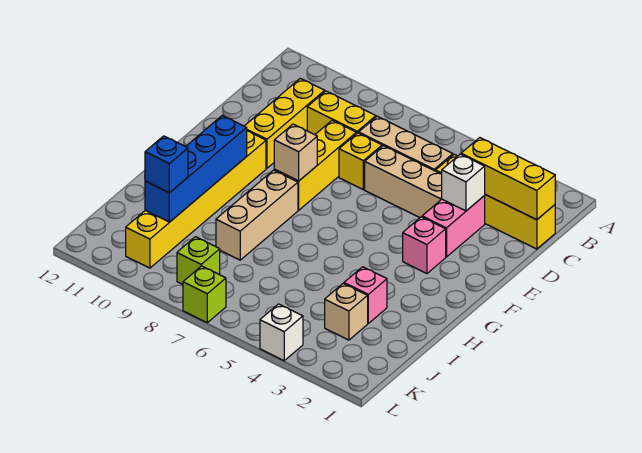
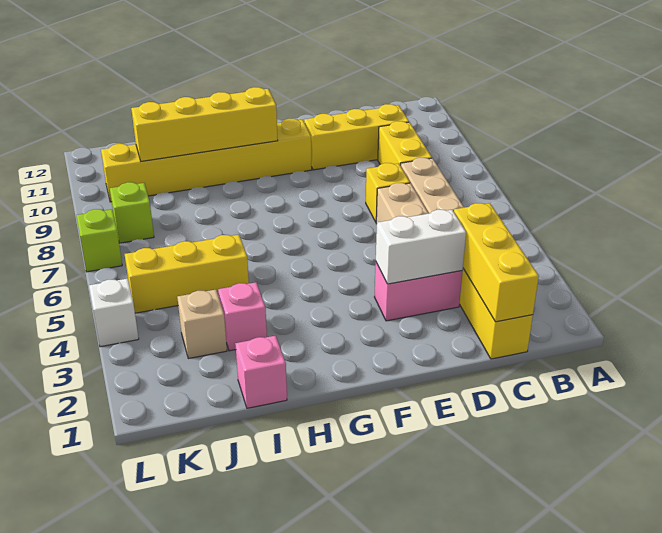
white 1x1 brick [442,154,485,211] -> white 1x2 brick [376,210,466,284]
yellow 1x3 brick [274,120,356,210] -> yellow 1x3 brick moved to [125,235,249,313]
pink 1x1 brick [403,217,446,274] -> pink 1x1 brick moved to [235,336,287,408]
tan 1x1 brick [274,124,317,181] -> none
tan 1x3 brick [216,170,298,260] -> none
blue 1x4 brick [145,115,247,222] -> yellow 1x4 brick [131,87,278,161]
blue 1x1 brick [145,136,188,193] -> none

